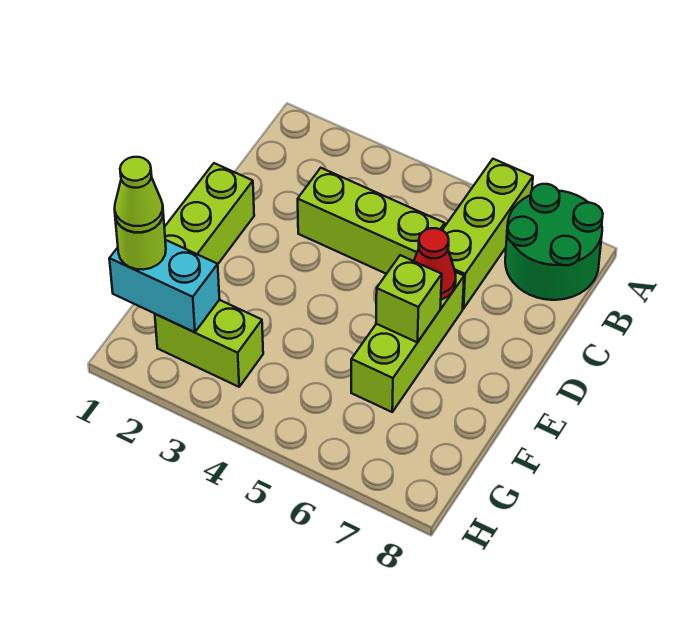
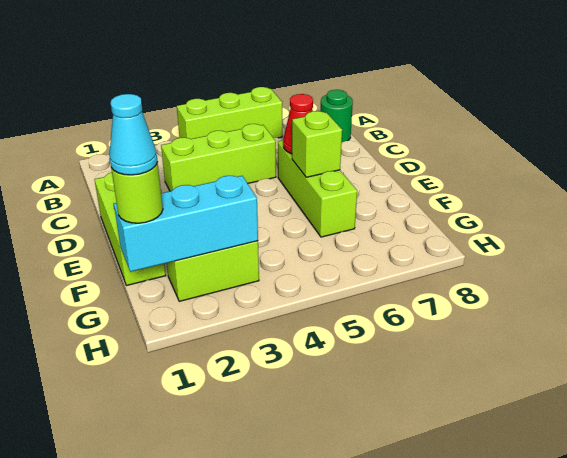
lime 1x3 brick [442,159,533,309] -> lime 1x3 brick turned to [177,87,282,139]
green 2x2 round brick [505,184,603,300] -> green 1x1 round brick [320,90,353,142]
cyan 1x2 brick [109,240,220,332] -> cyan 1x3 brick [114,176,258,272]
lime 1x1 cone [115,157,163,232] -> cyan 1x1 cone [109,94,158,175]

